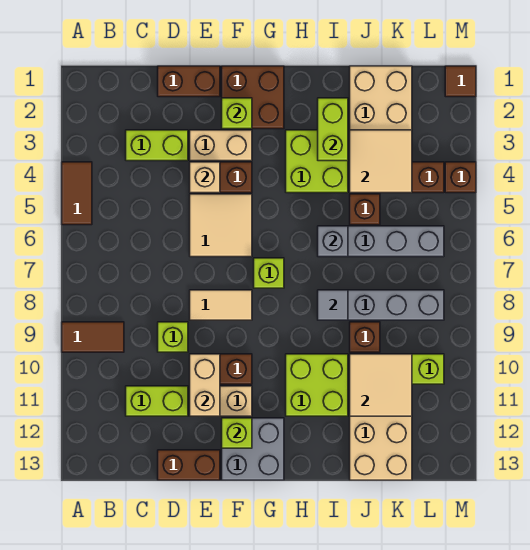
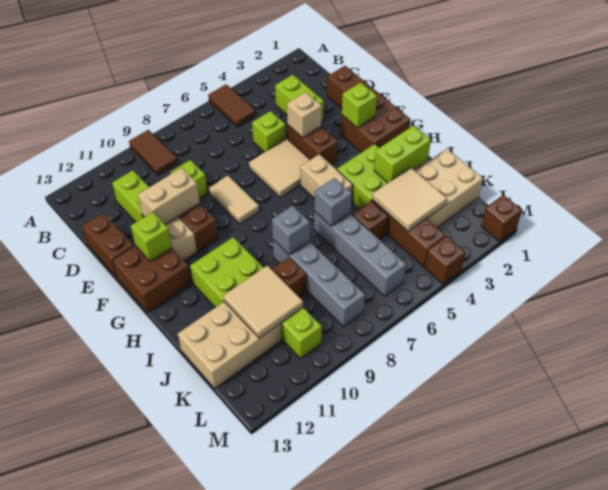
brown 1x2 tile [62,162,92,225] -> brown 1x2 tile turned to [208,84,255,127]
tan 1x2 brick [190,130,252,161] -> tan 1x2 brick moved to [300,154,353,202]
grey 2x2 brick [222,418,284,480] -> brown 2x2 brick [112,246,191,312]
lime 1x1 brick [254,258,284,288] -> lime 1x1 brick moved to [252,111,286,152]
grey 1x1 tile [318,290,348,320] -> grey 1x1 brick [272,206,310,255]
brown 1x1 tile [445,66,476,97] -> brown 1x1 brick [481,195,522,242]

